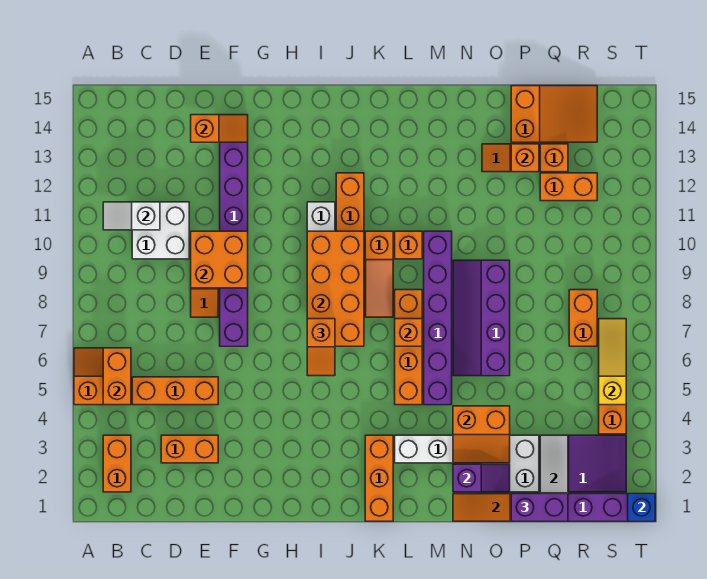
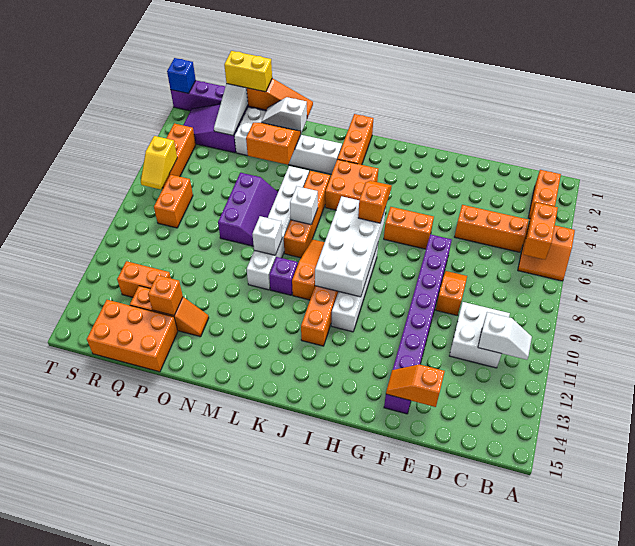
orange 1x2 brick [161,435,218,463] -> orange 1x2 brick moved to [384,207,434,249]
orange 2x2 brick [191,231,248,288] -> orange 2x2 brick moved to [325,159,378,210]
orange 2x4 brick [307,231,364,346] -> white 2x4 brick [315,196,386,297]
orange 1x1 brick [395,319,422,346] -> white 1x1 brick [290,186,318,225]
orange 1x1 brick [395,231,422,259] -> purple 1x1 brick [269,257,298,295]
purple 1x6 brick [424,231,452,405] -> white 1x6 brick [247,166,309,290]
none -> white 1x1 brick [252,216,282,255]
purple 1x2 slope [453,464,510,492] -> white 1x2 slope [261,97,307,133]
purple 2x4 slope [453,260,510,376] -> purple 2x3 slope [218,173,278,246]
purple 1x2 brick [511,494,568,521] -> yellow 1x2 brick [224,51,272,92]
orange 2x3 slope [511,86,597,142] -> orange 2x3 brick [87,300,178,372]
yellow 1x3 slope [599,319,626,405] -> yellow 1x2 slope [141,136,177,189]

